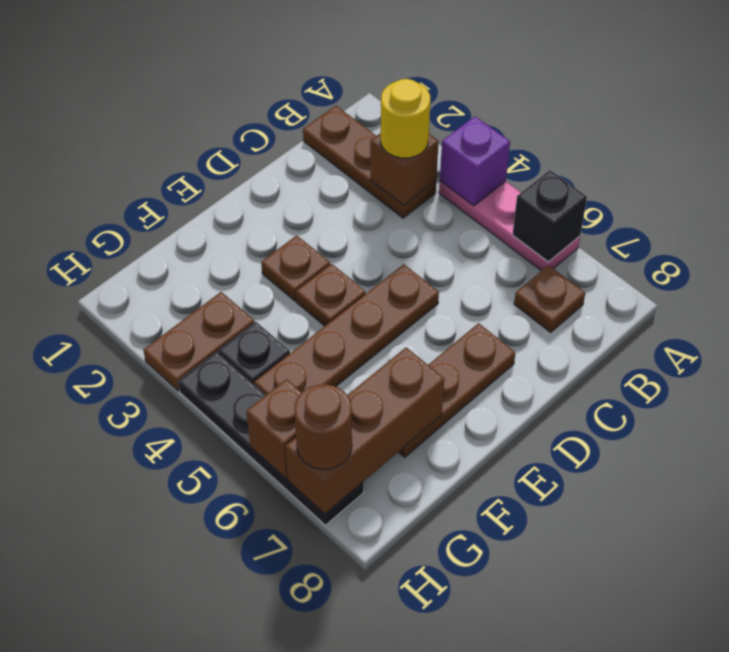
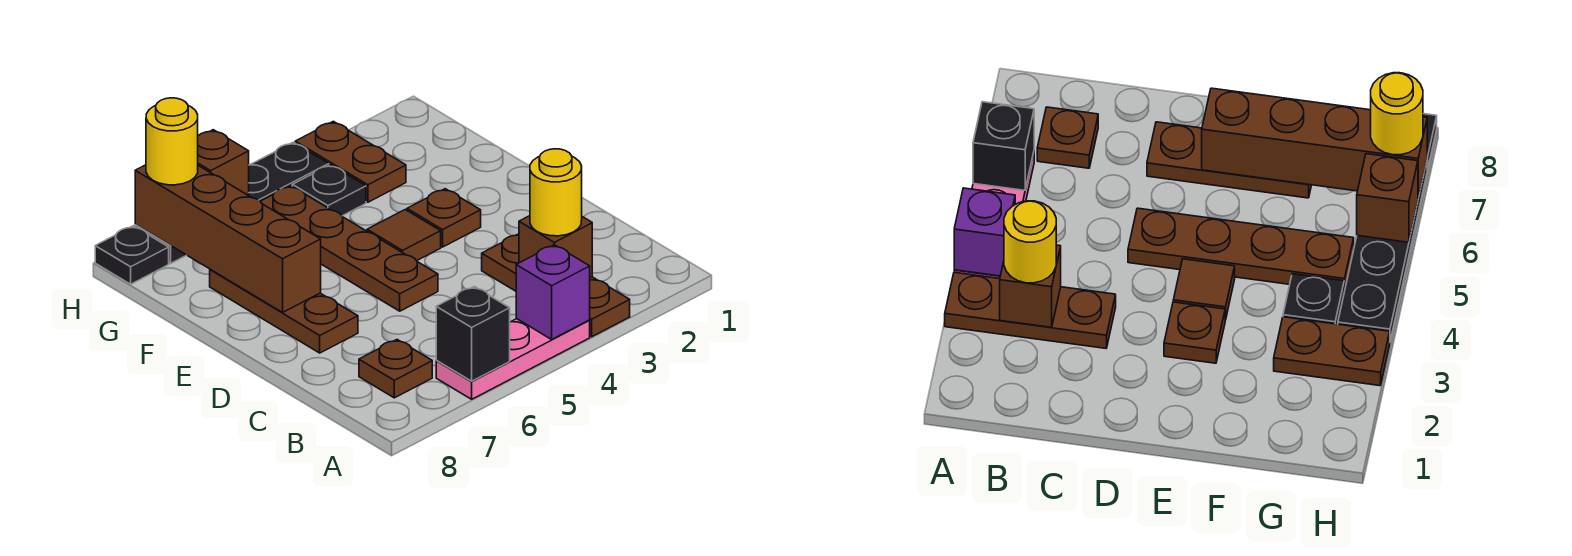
brown 1x3 plate [303,106,436,218] -> brown 1x3 plate turned to [482,234,630,337]
brown 1x1 plate [296,264,366,326] -> brown 1x1 tile [367,210,441,261]
brown 1x3 brick [285,347,444,514] -> brown 1x4 brick [135,165,321,312]
brown 1x1 round brick [295,384,352,469] -> yellow 1x1 round brick [146,98,198,185]
none -> black 1x1 plate [95,226,169,284]

